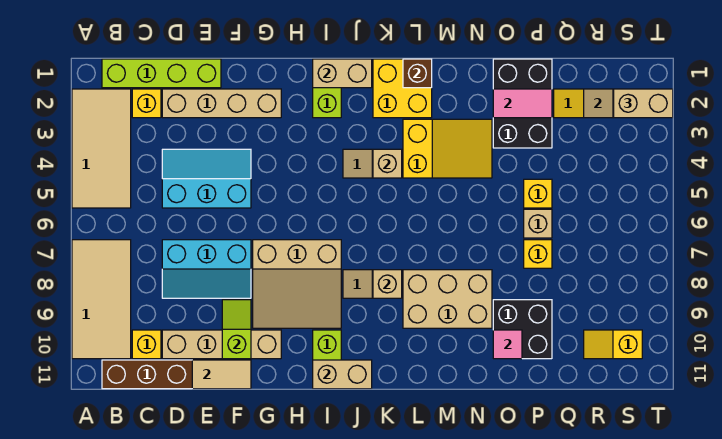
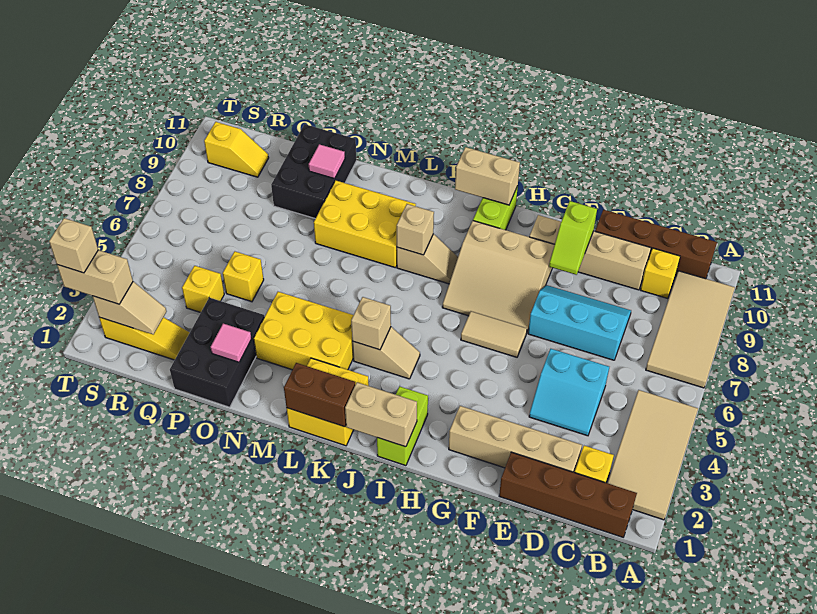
lime 1x4 brick [102,59,221,88] -> brown 1x4 brick [499,452,637,537]
cyan 2x3 slope [162,149,251,208] -> cyan 2x2 slope [529,349,609,436]
tan 1x2 tile [192,360,251,389] -> tan 1x2 tile moved to [461,311,527,357]
tan 3x3 slope [253,240,341,328] -> tan 3x3 slope turned to [442,221,555,332]
brown 1x1 brick [403,59,432,88] -> brown 1x2 brick [284,363,355,427]
yellow 2x3 slope [403,119,492,178] -> yellow 2x3 brick [254,292,353,370]
tan 2x3 brick [403,270,492,328] -> yellow 2x3 brick [314,181,416,268]
pink 1x2 tile [493,89,552,118] -> pink 1x1 tile [211,324,252,362]
black 2x2 brick [493,300,552,359] -> black 2x3 brick [271,124,357,219]
tan 1x1 brick [524,209,552,238] -> tan 1x1 brick moved to [49,218,98,273]
yellow 1x1 brick [524,240,552,268] -> yellow 1x1 brick moved to [182,266,224,313]

